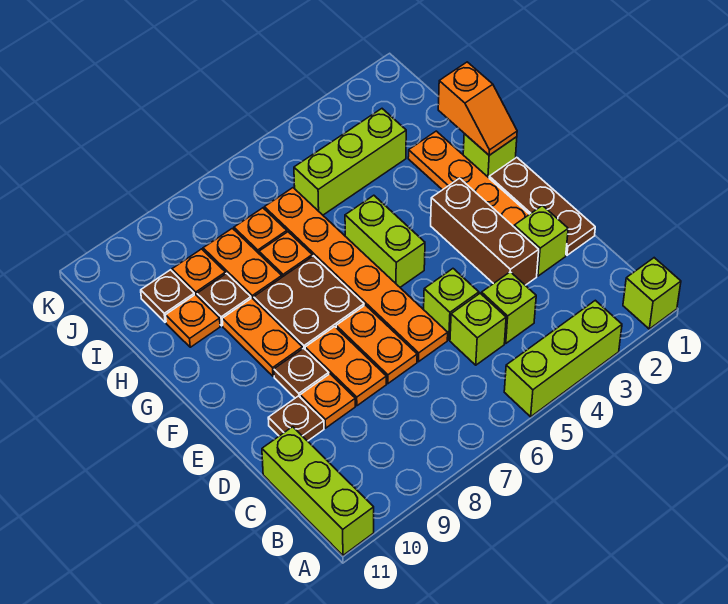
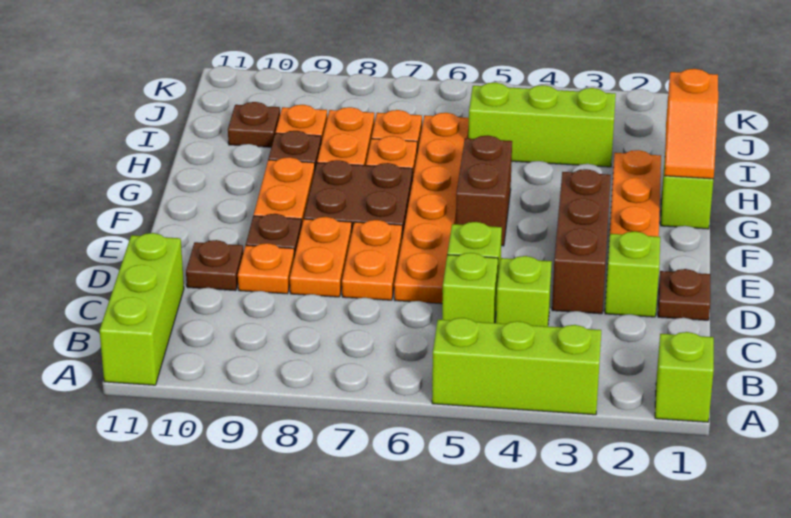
brown 1x3 plate [489,157,595,255] -> brown 1x1 plate [658,269,710,320]
lime 1x2 brick [345,195,425,287] -> brown 1x2 brick [456,135,512,246]
orange 1x1 plate [166,295,220,347] -> none

